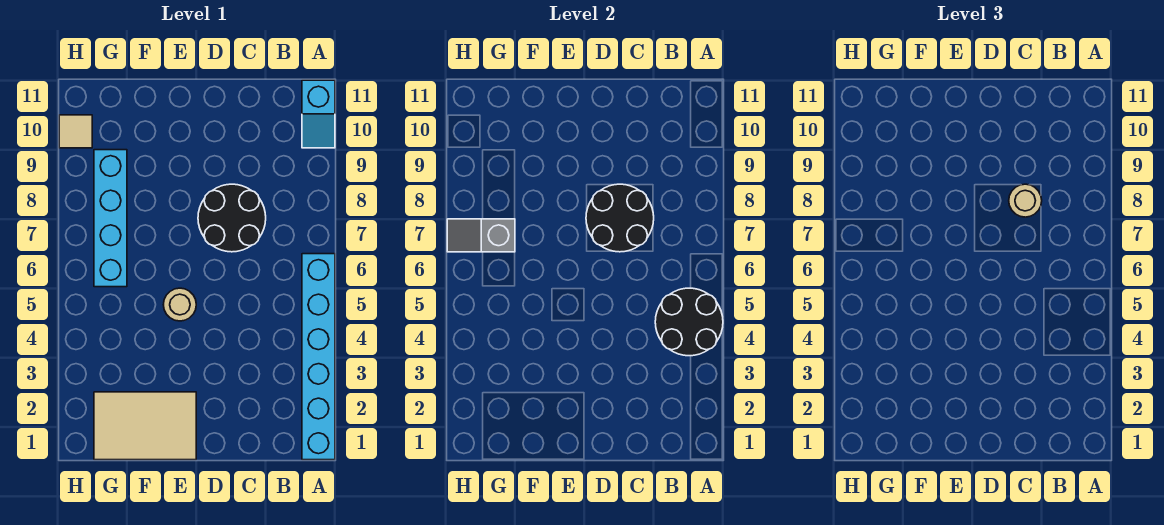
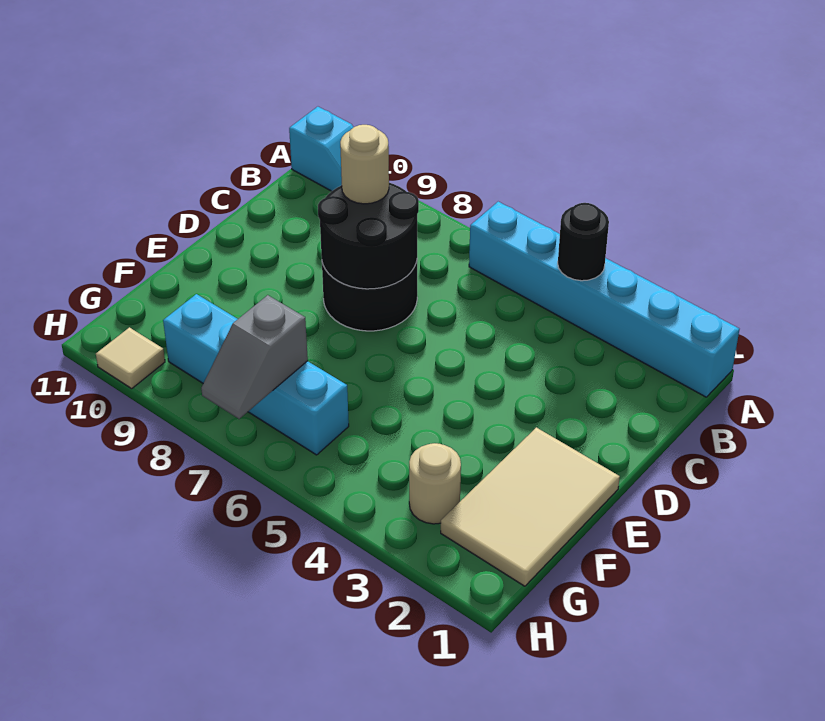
black 2x2 round brick [655,288,723,356] -> black 1x1 round brick [558,203,609,281]
tan 1x1 round brick [163,288,196,321] -> tan 1x1 round brick moved to [409,443,461,524]

